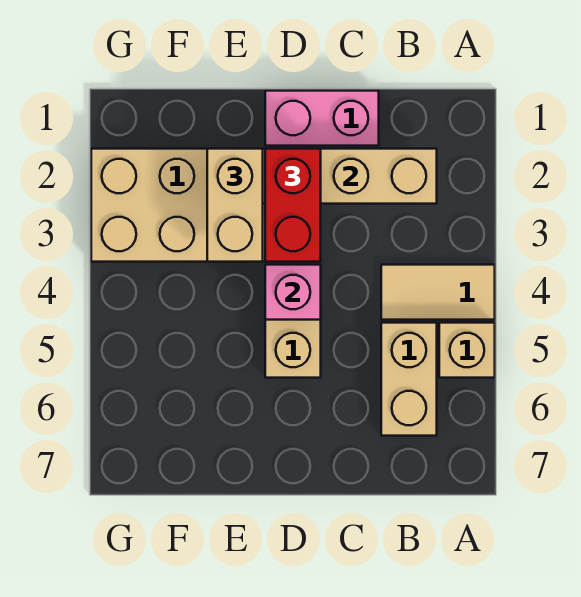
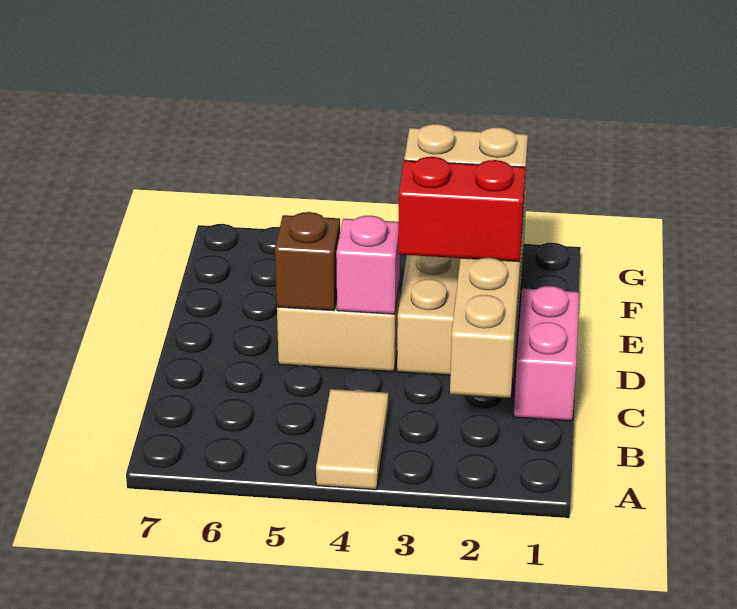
tan 1x1 brick [439,323,495,378] -> none
tan 1x2 brick [381,323,437,436] -> none
none -> brown 1x1 brick [275,212,340,311]

